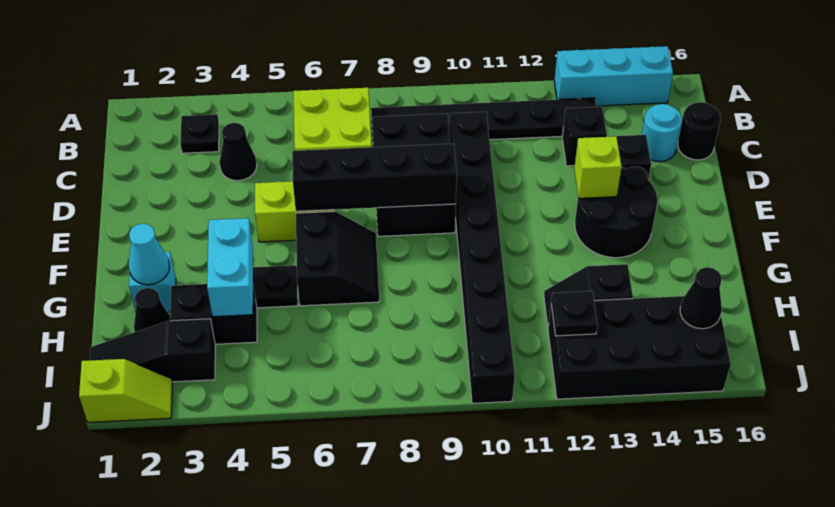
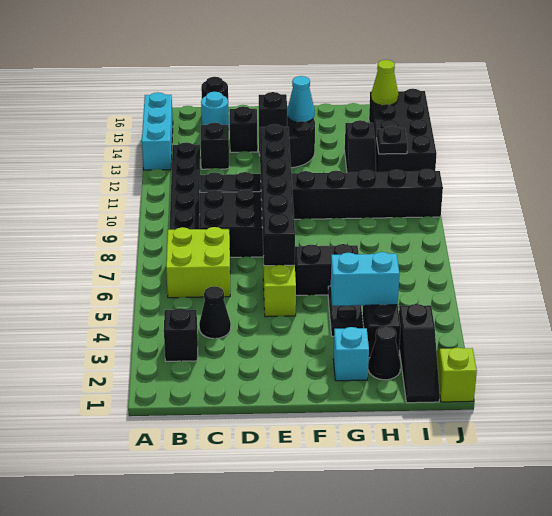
black 1x1 plate [180,114,219,153] -> black 1x1 brick [164,308,198,361]
black 1x4 brick [292,144,457,211] -> black 1x6 brick [260,124,295,266]
lime 1x1 brick [574,136,622,198] -> black 1x1 brick [259,92,287,139]
cyan 1x1 cone [129,224,170,285] -> cyan 1x1 cone moved to [287,76,315,122]
black 1x1 cone [680,267,722,329] -> lime 1x1 cone [371,60,398,105]

